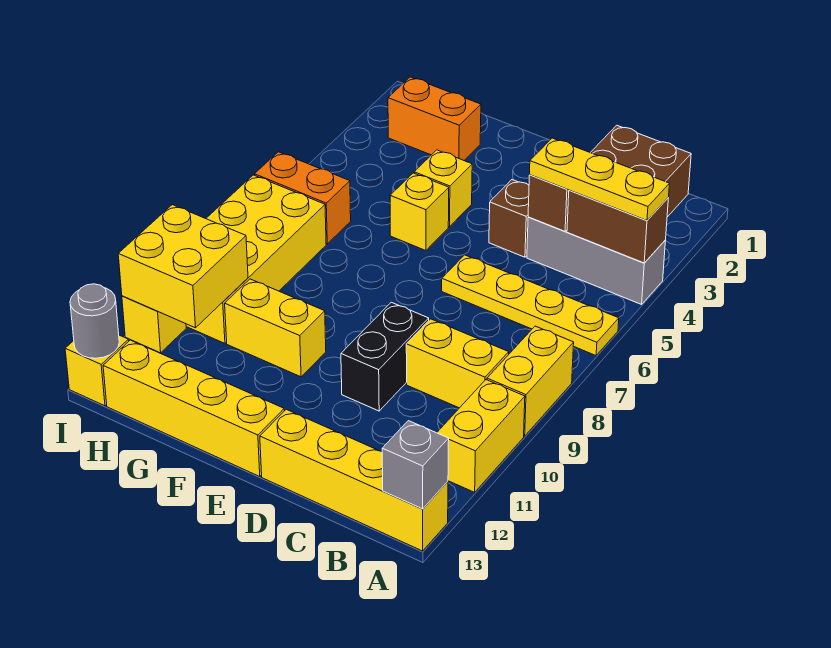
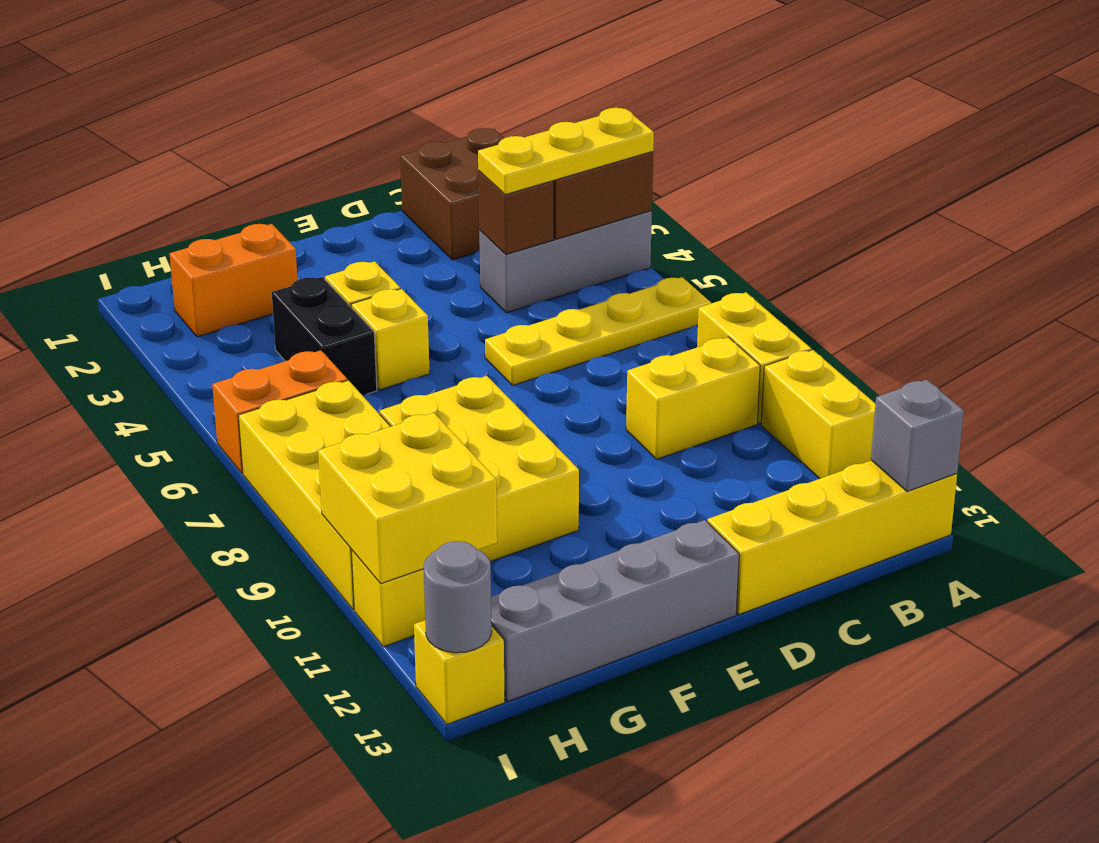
brown 1x1 brick [489,180,529,257] -> none
black 1x2 brick [341,302,429,411] -> black 1x2 brick moved to [272,277,377,395]
yellow 1x4 brick [103,340,284,477] -> grey 1x4 brick [491,520,739,701]
yellow 1x2 brick [225,279,326,377] -> yellow 2x3 brick [379,376,579,562]

